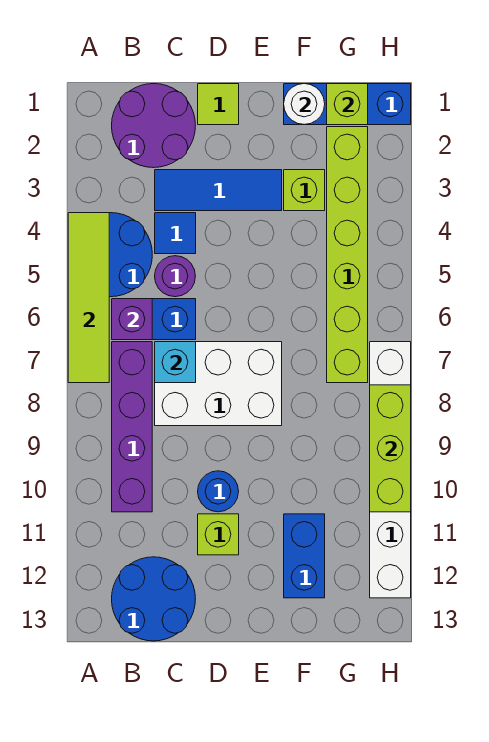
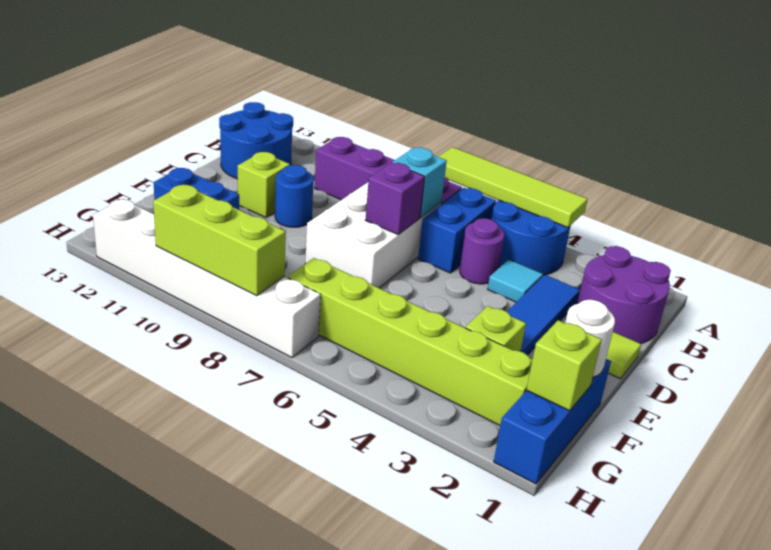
purple 1x1 brick [112,299,152,340] -> purple 1x1 brick moved to [366,163,425,235]
blue 1x1 tile [155,213,196,254] -> cyan 1x1 tile [488,259,543,302]

